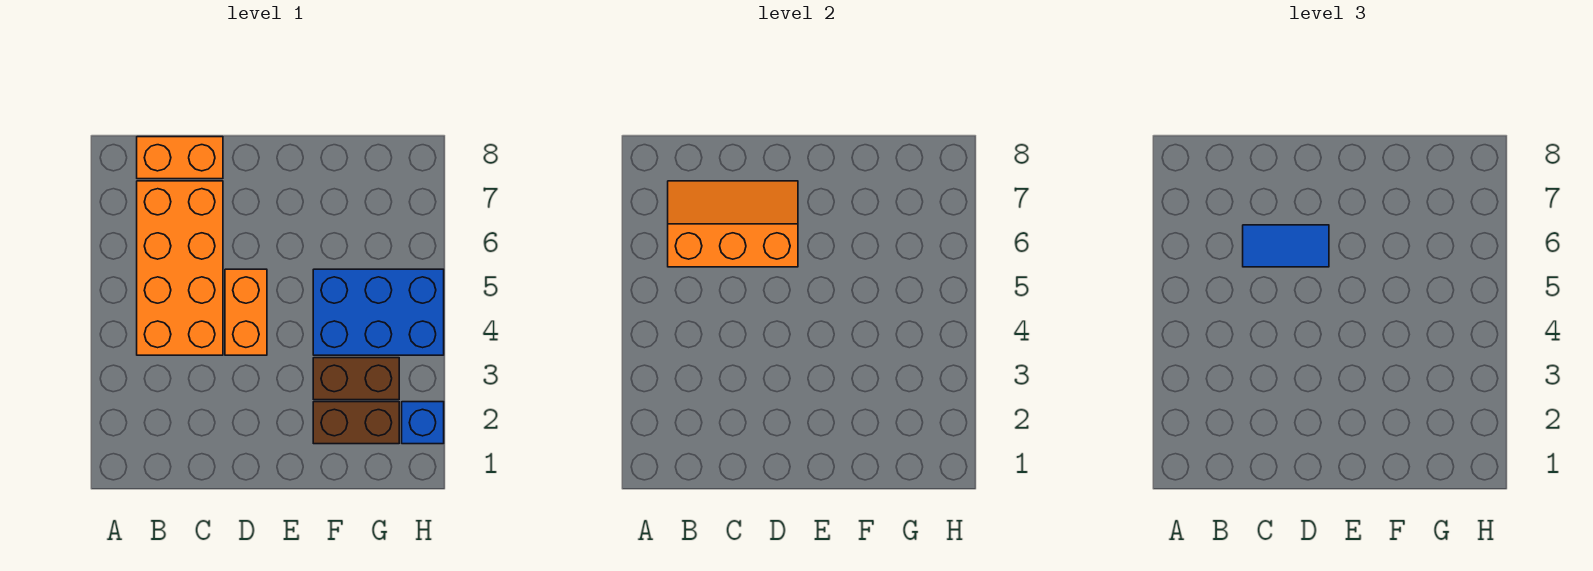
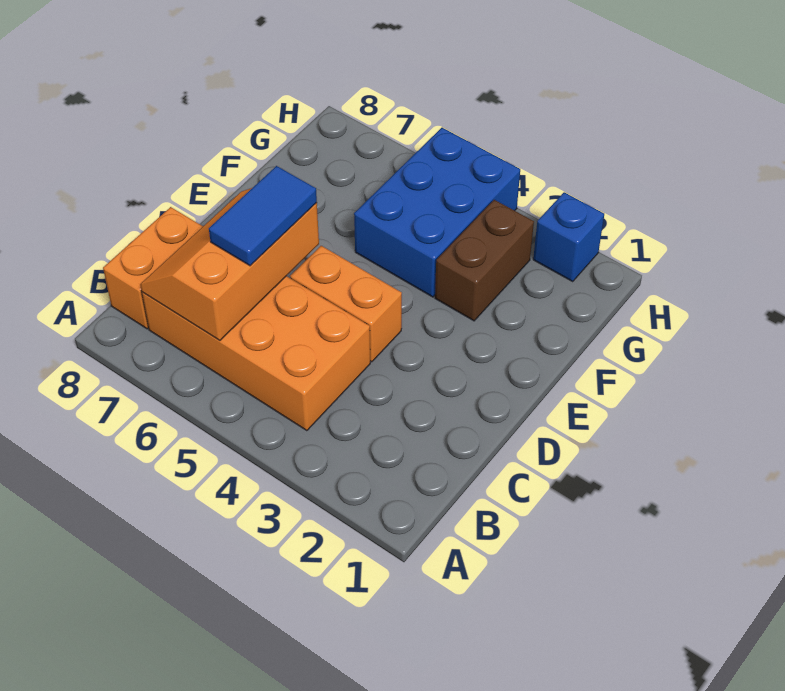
brown 1x2 brick [313,402,399,444] -> none

